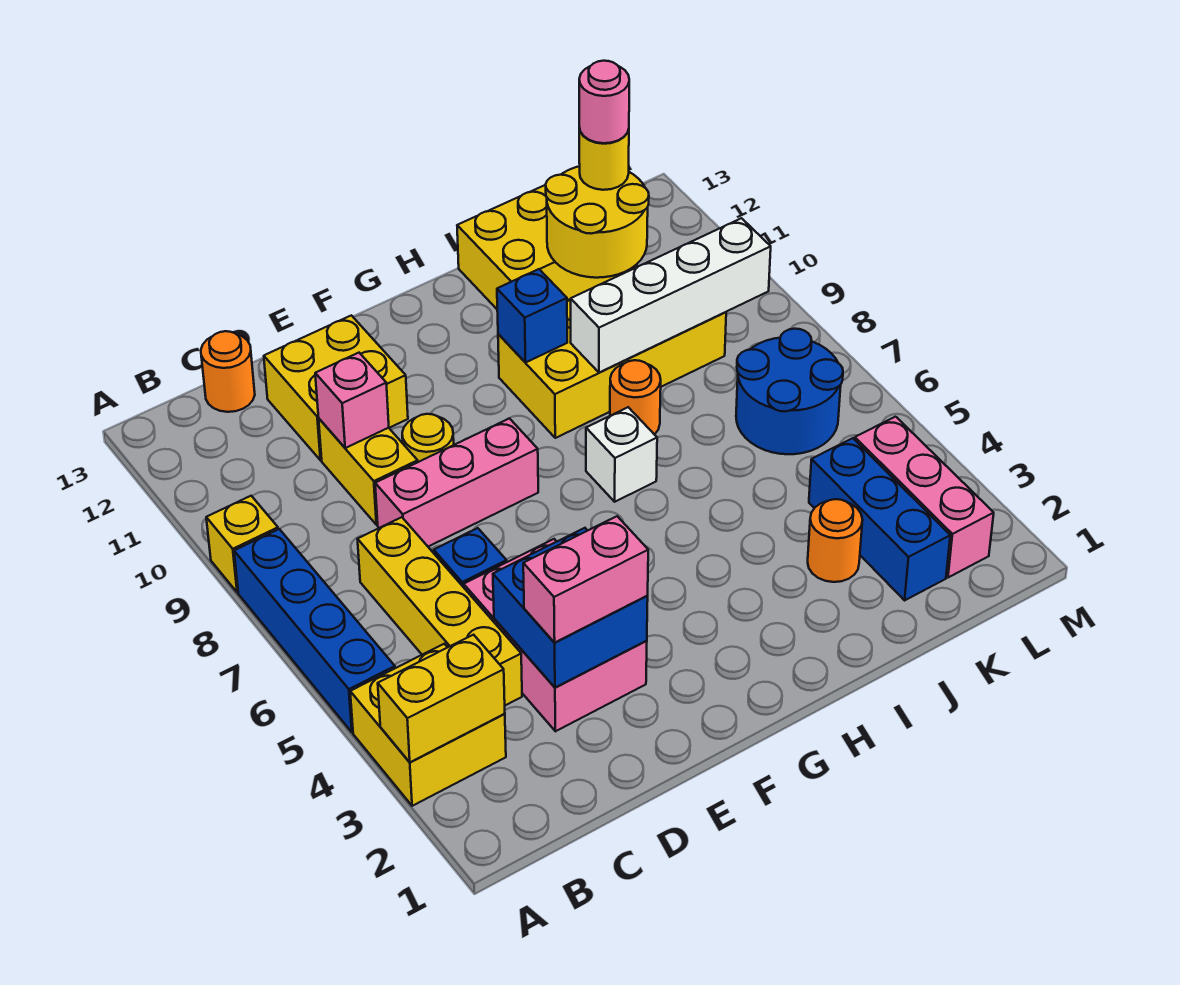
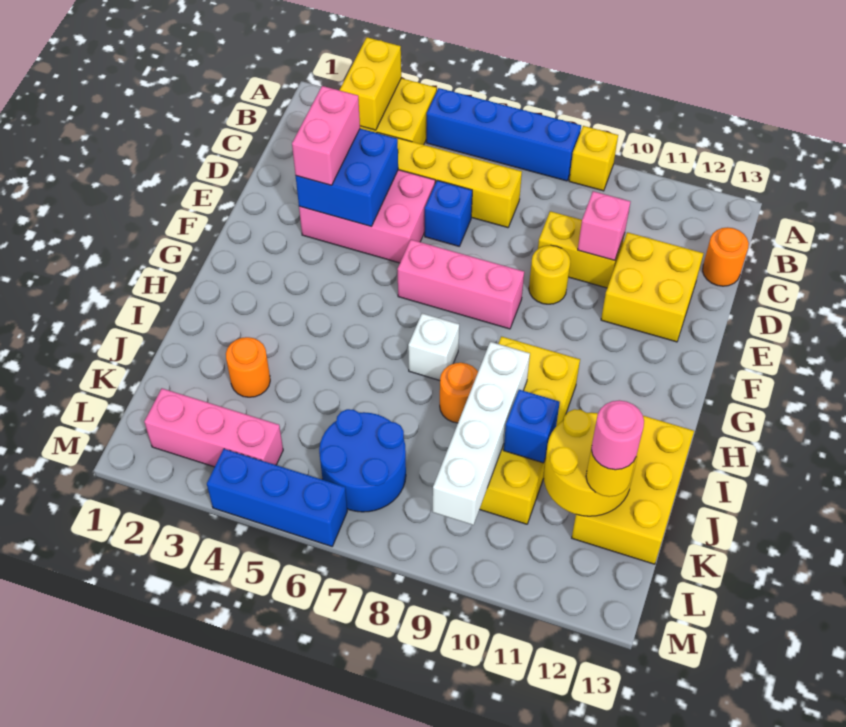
pink 1x3 brick [375,418,538,547] -> pink 1x3 brick turned to [398,240,524,329]
blue 1x1 brick [497,269,567,363] -> blue 1x1 brick moved to [503,390,560,463]
blue 1x3 brick [809,438,950,600] -> blue 1x3 brick moved to [207,449,347,546]

